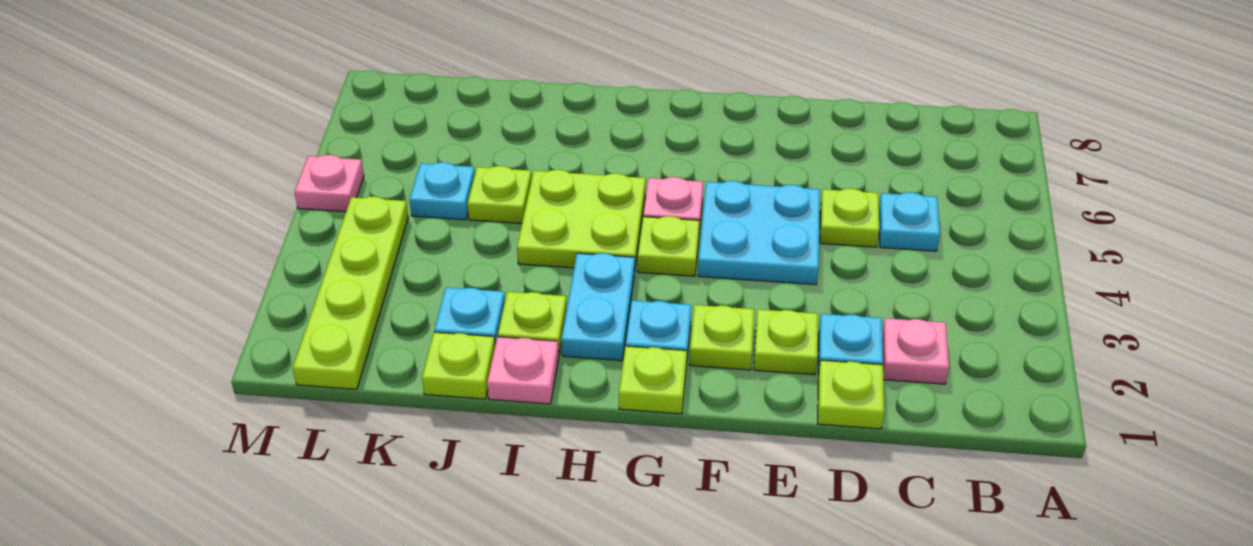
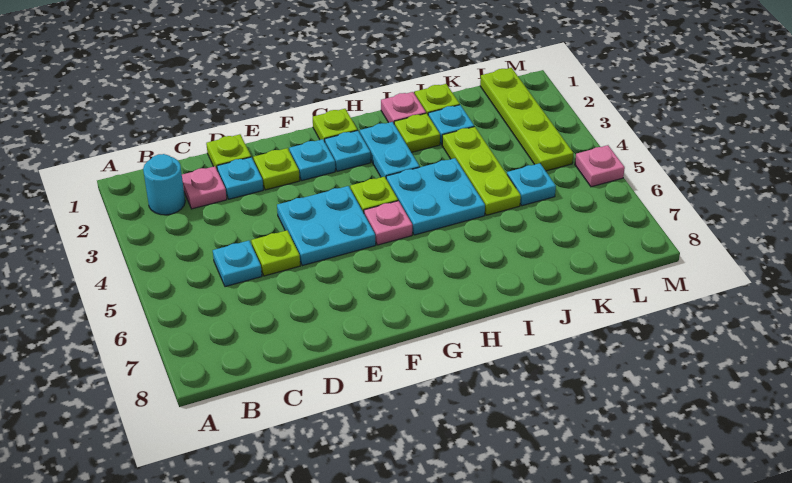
none -> cyan 1x1 round brick [143,154,185,215]
lime 1x1 plate [690,305,754,370] -> cyan 1x1 plate [289,139,335,181]
lime 2x2 plate [517,170,646,272] -> cyan 2x2 plate [386,158,485,235]
lime 1x1 plate [467,166,532,224] -> lime 1x3 plate [442,127,521,215]

